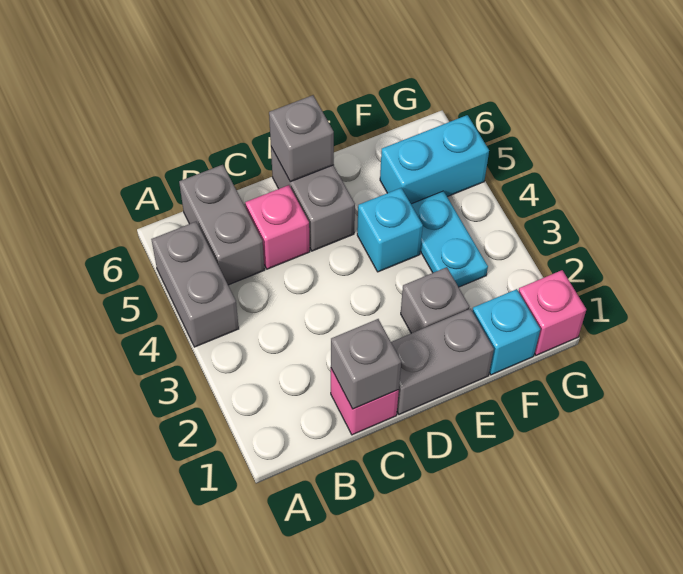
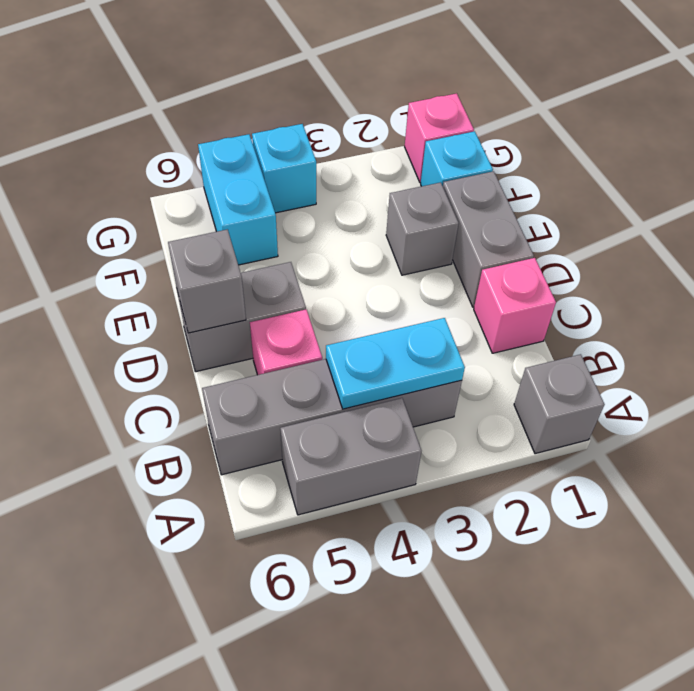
grey 1x2 brick [179,165,264,285] -> grey 1x4 brick [202,359,462,475]
grey 1x1 brick [331,319,401,409] -> grey 1x1 brick moved to [514,354,605,454]
cyan 1x1 brick [357,188,423,272] -> cyan 1x1 brick moved to [252,124,316,213]
cyan 1x2 plate [411,191,488,287] -> cyan 1x2 plate moved to [326,318,465,409]

